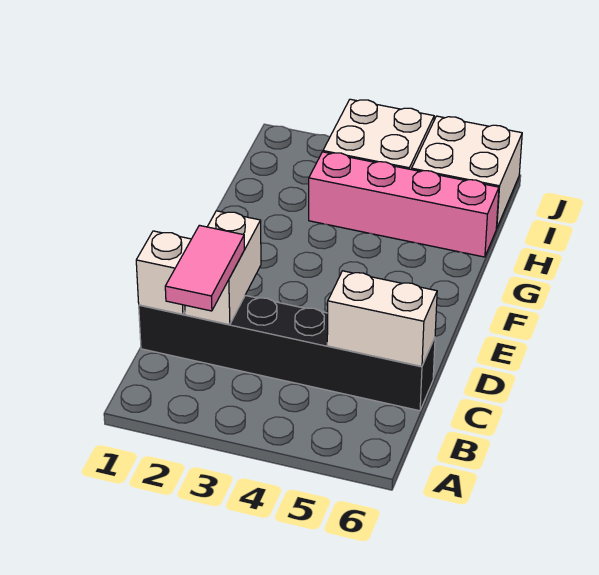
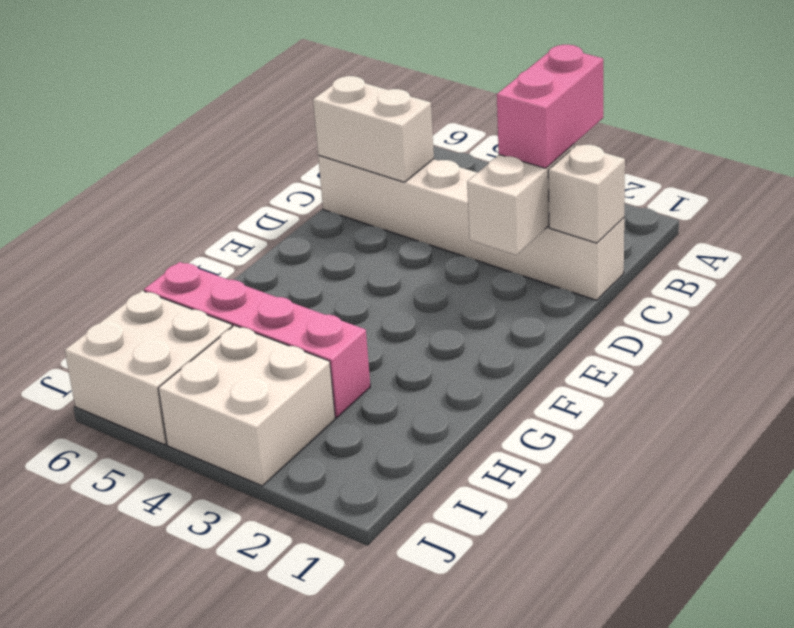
pink 1x2 tile [165,225,244,311] -> pink 1x2 brick [497,45,603,168]
black 1x6 brick [139,296,435,411] -> white 1x6 brick [318,155,624,300]

